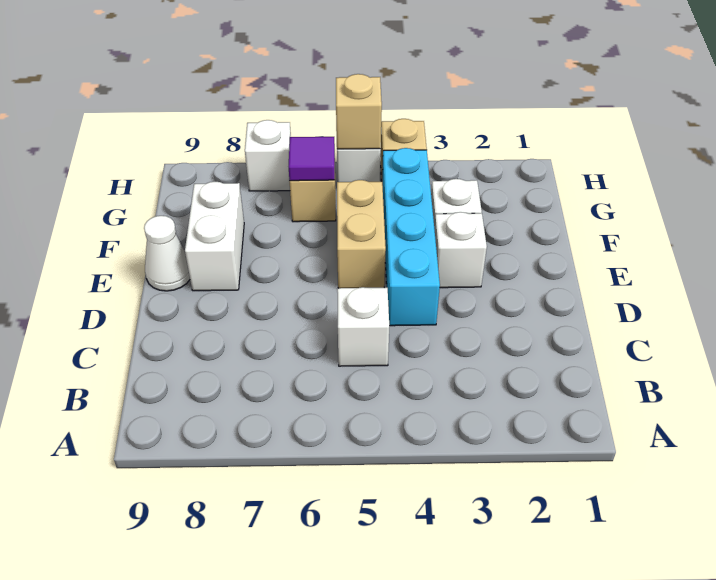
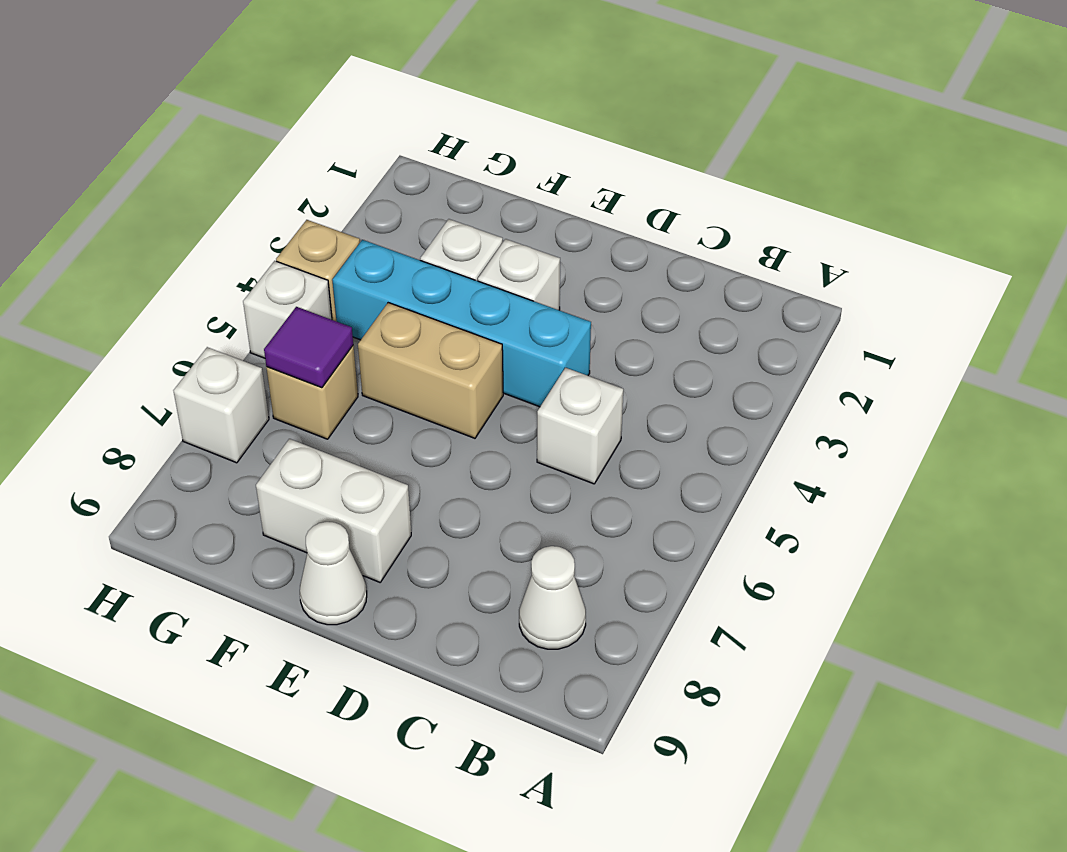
none -> white 1x1 cone [519,546,586,649]
tan 1x1 brick [336,74,382,149] -> none

